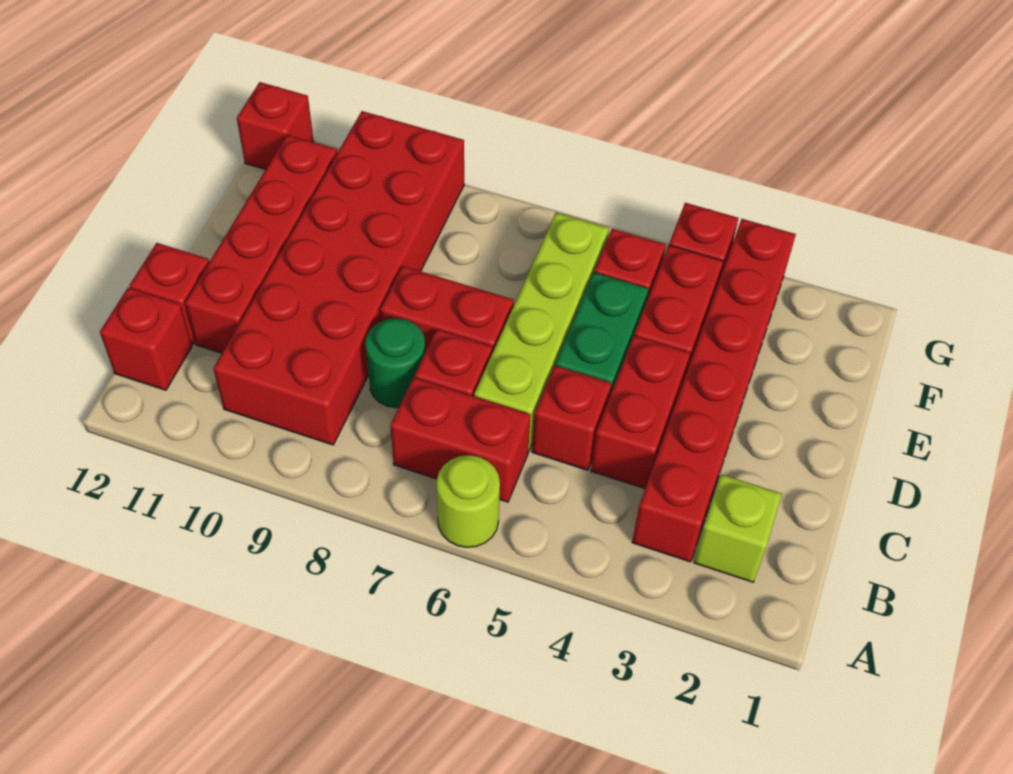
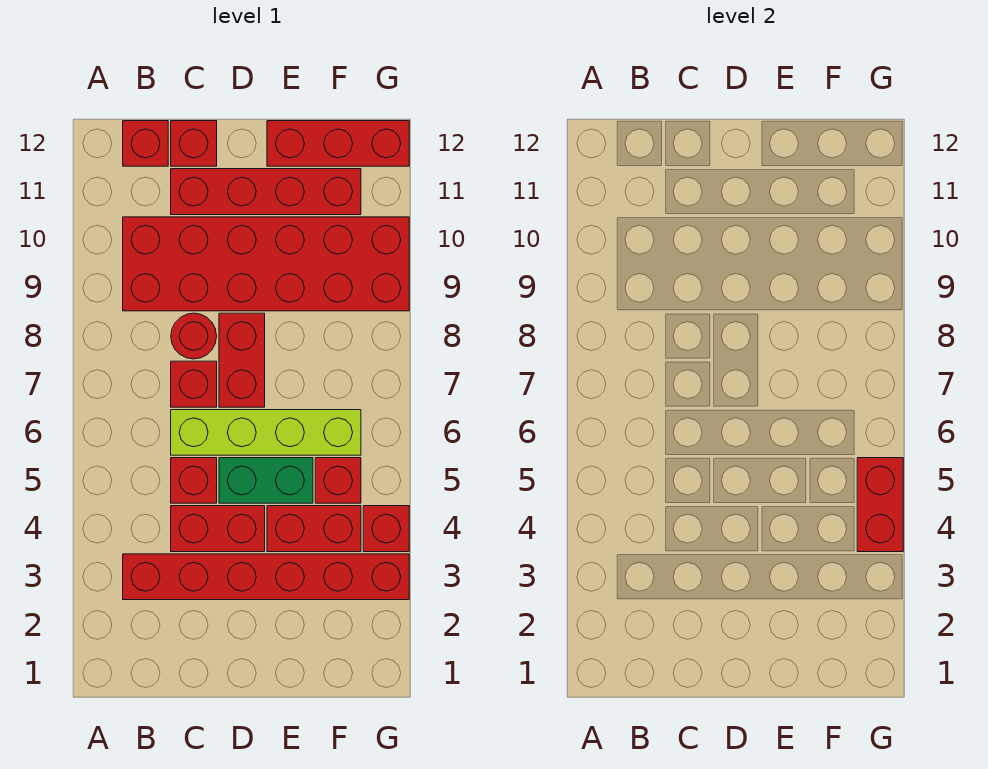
lime 1x1 round brick [437,455,500,547] -> none
lime 1x1 brick [694,474,782,582] -> none
red 1x2 brick [390,378,531,502] -> red 1x2 brick moved to [857,458,903,552]
green 1x1 round brick [365,318,425,408] -> red 1x1 round brick [171,313,217,359]
red 1x1 brick [237,82,314,170] -> red 1x3 brick [267,121,409,166]

